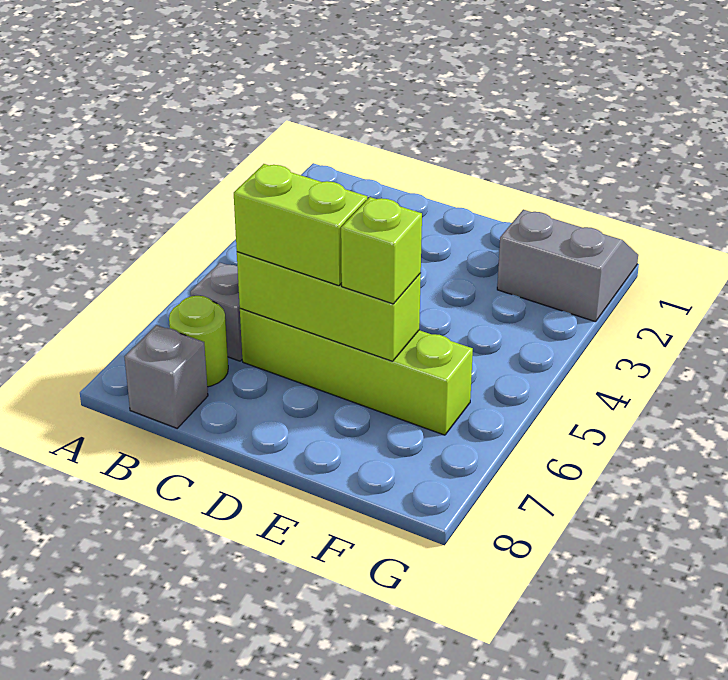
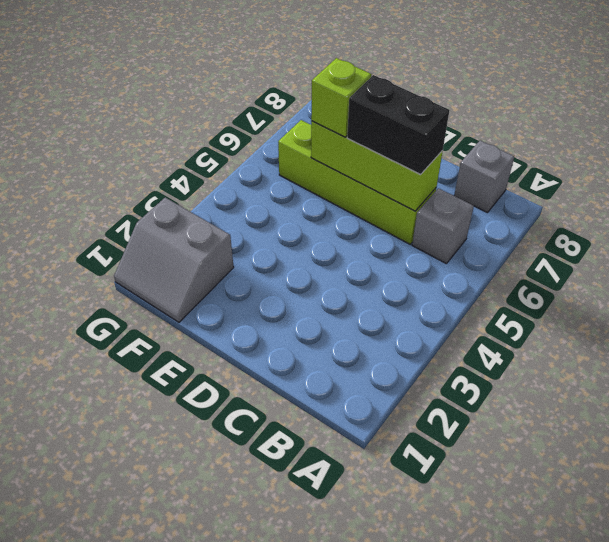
lime 1x1 round brick [169,296,228,387] -> none
lime 1x2 brick [234,164,367,286] -> black 1x2 brick [347,75,450,175]

